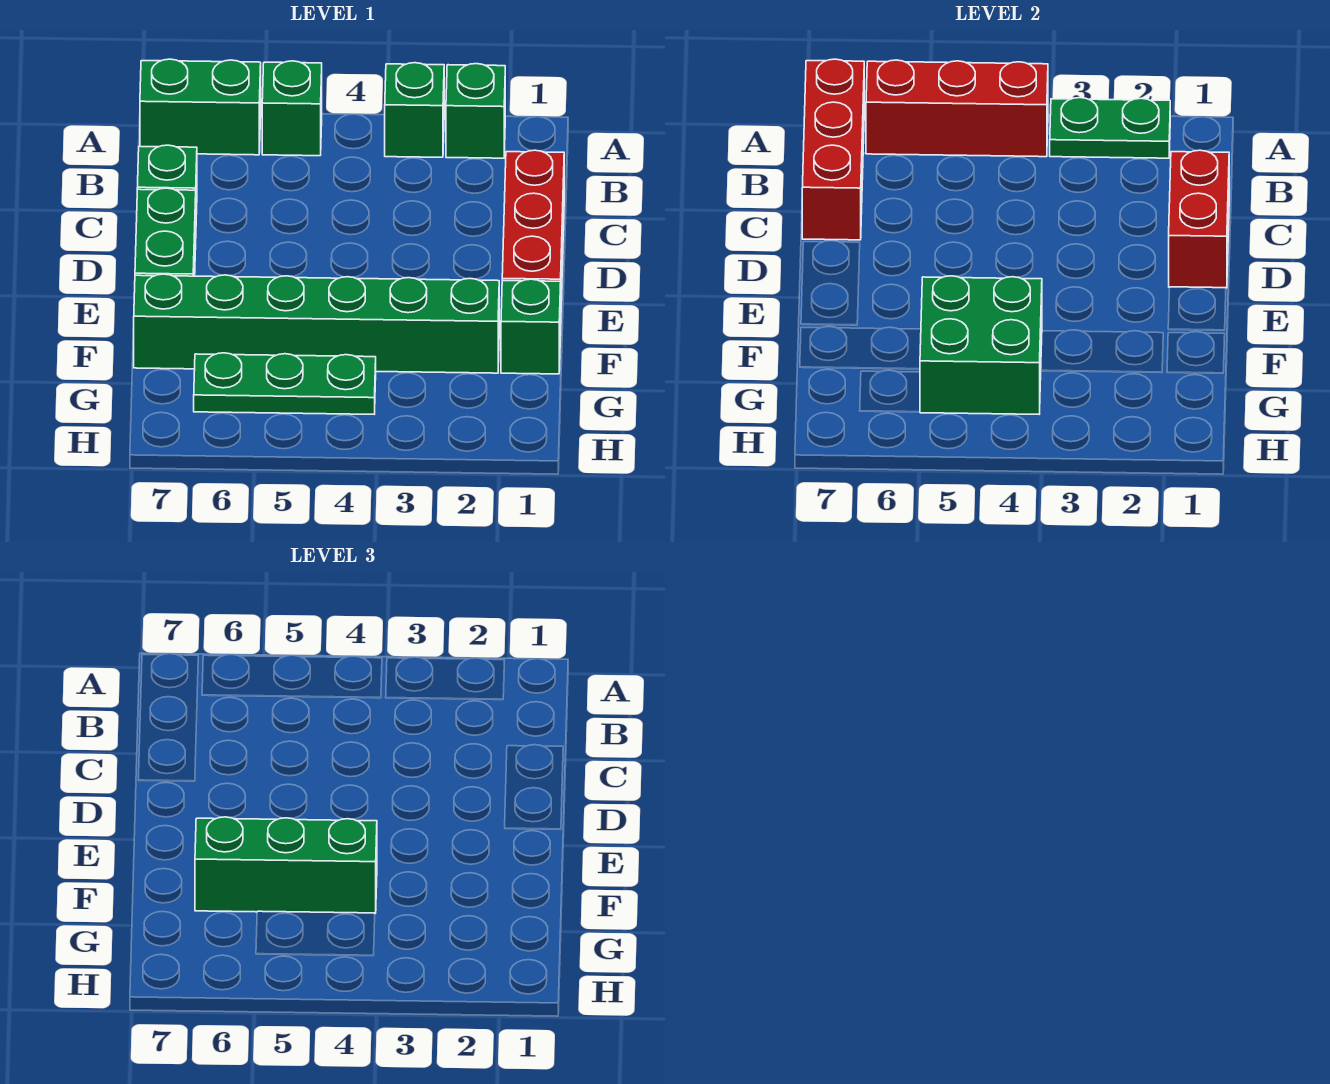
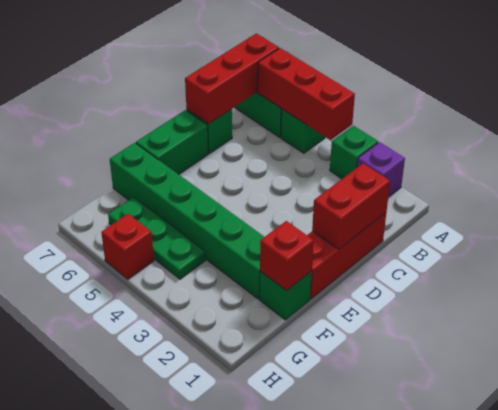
green 1x1 brick [446,64,505,158] -> purple 1x1 brick [357,142,405,197]
green 1x2 plate [1050,98,1170,158] -> none
none -> red 1x1 brick [260,221,314,291]
green 2x2 brick [920,276,1042,414] -> none
green 1x3 brick [195,817,377,913] -> none
none -> red 1x1 brick [101,214,154,279]

